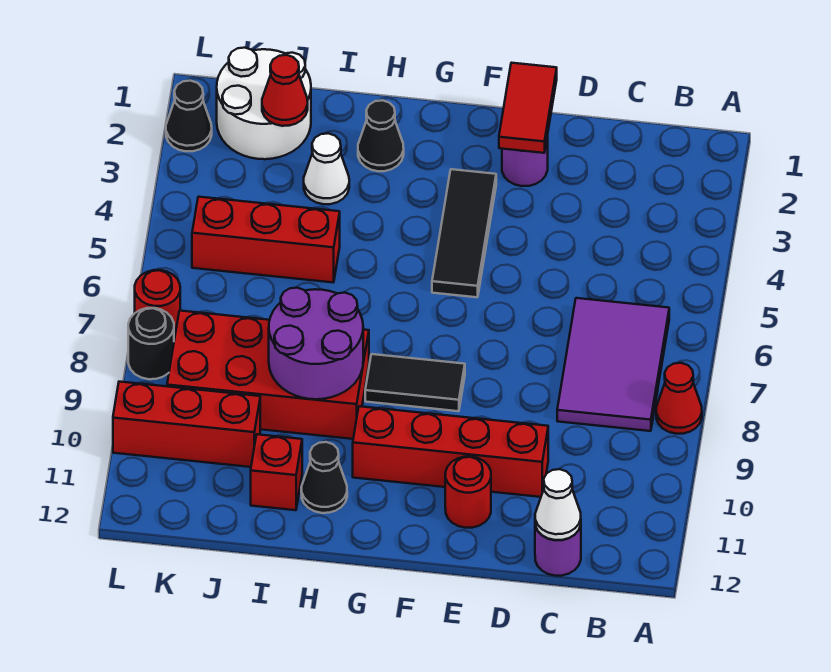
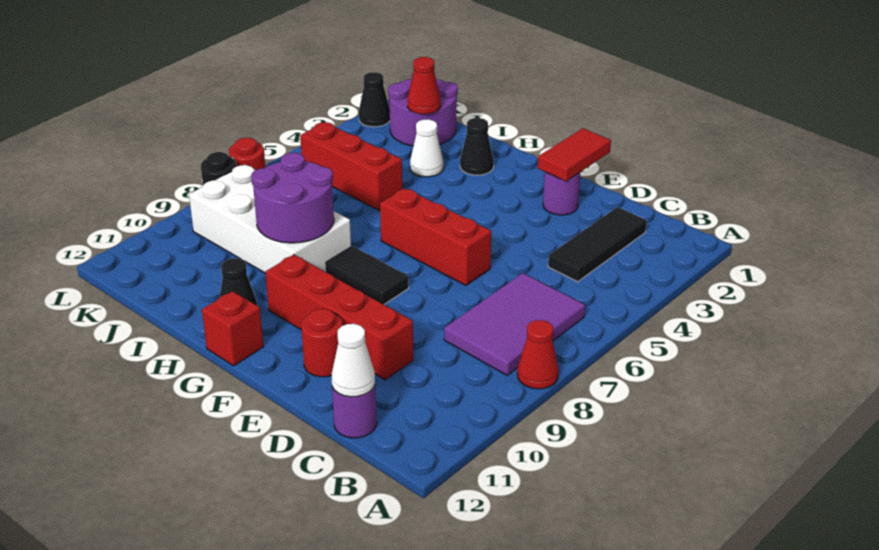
black 1x3 tile [432,169,496,297] -> black 1x3 tile moved to [548,207,647,282]
red 2x4 brick [167,311,369,439] -> white 2x4 brick [189,165,351,273]
red 1x1 brick [251,434,302,510] -> red 1x1 brick moved to [202,291,264,366]
white 2x2 round brick [217,48,311,159] -> purple 2x2 round brick [388,74,458,146]
red 1x3 brick [113,382,260,467] -> red 1x3 brick moved to [380,188,491,285]

